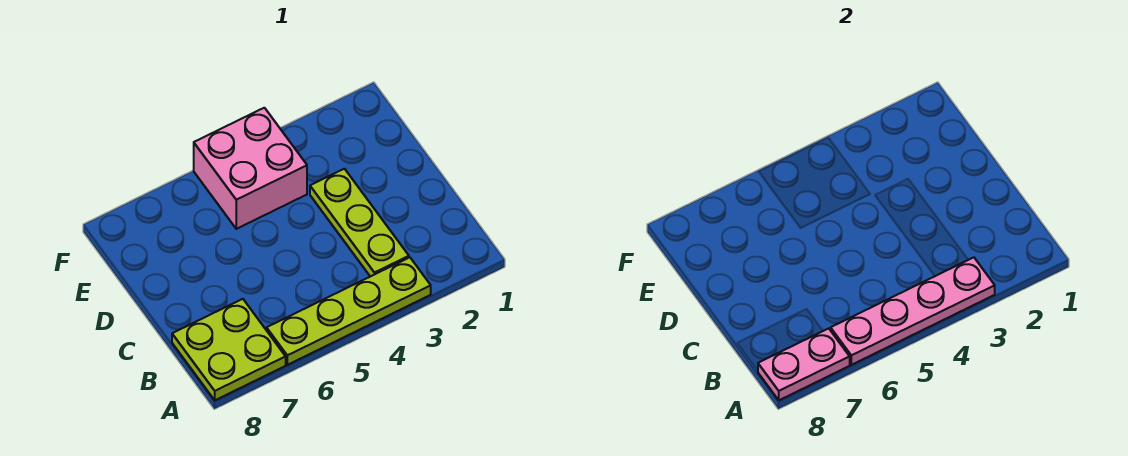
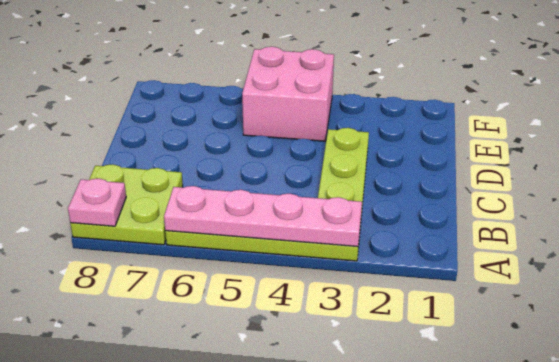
pink 1x2 plate [758,328,850,400] -> pink 1x1 plate [68,179,126,226]

